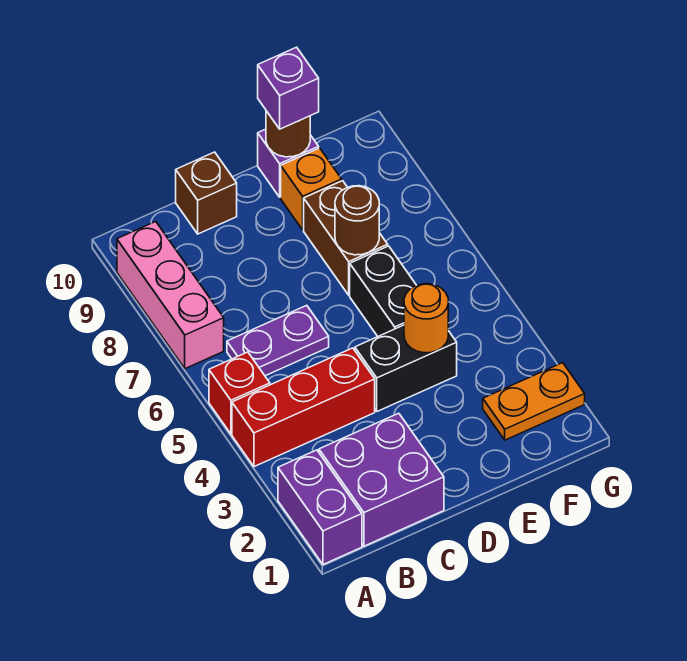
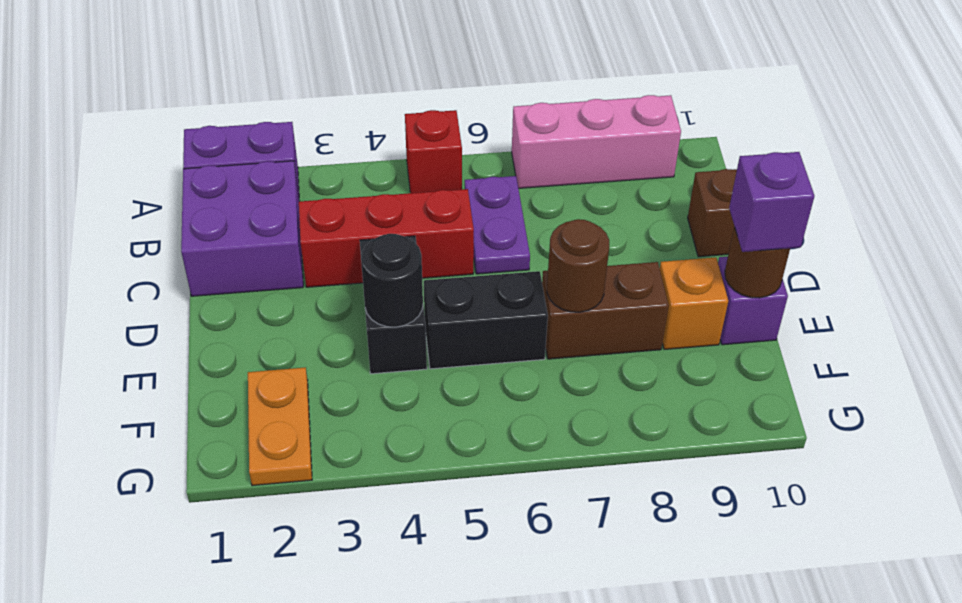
red 1x3 brick [232,348,375,467] -> red 1x3 brick turned to [299,189,474,287]
orange 1x1 round brick [404,284,448,353] -> black 1x1 round brick [361,234,423,327]

